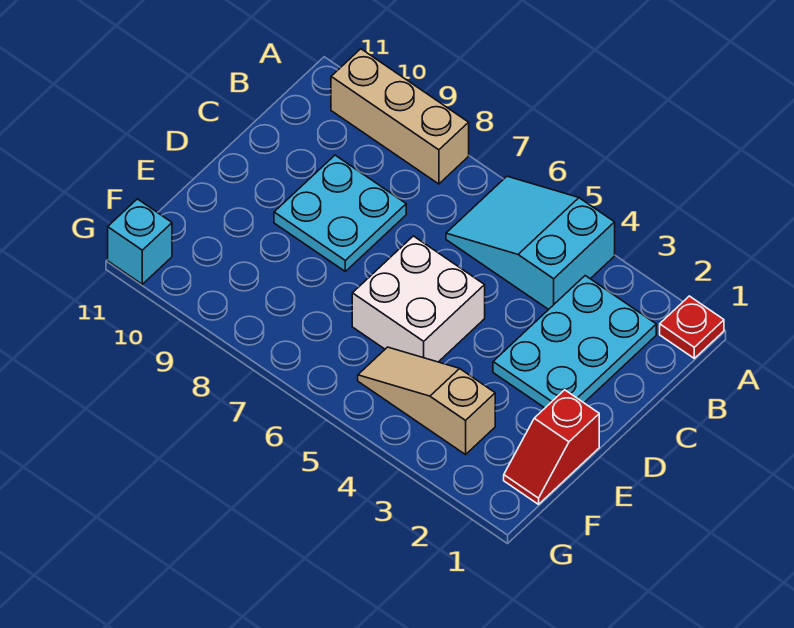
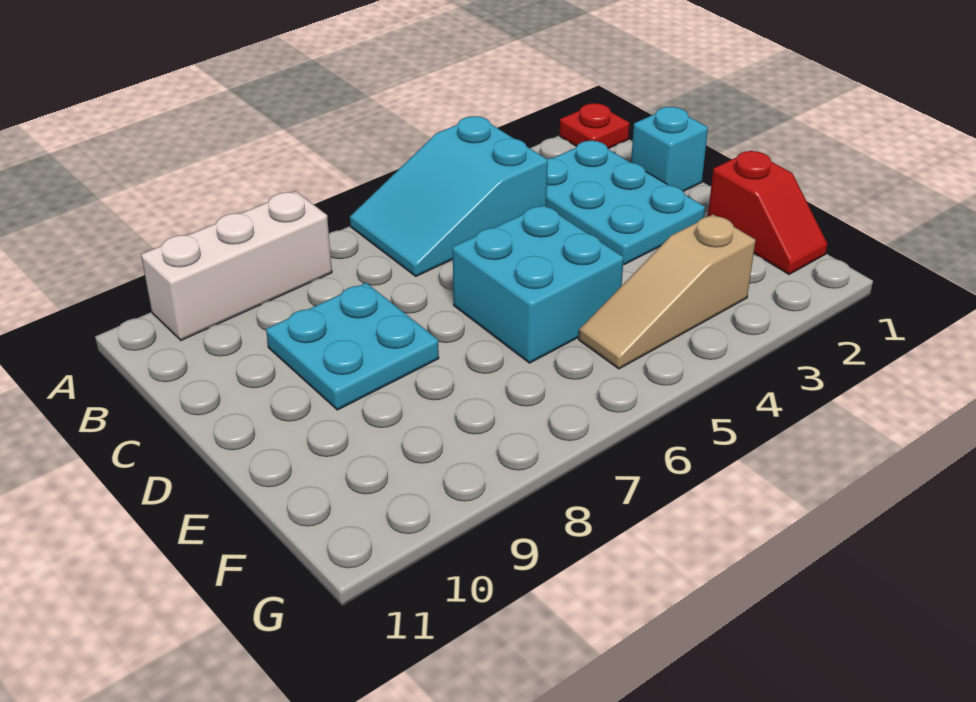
tan 1x3 brick [331,49,469,184] -> white 1x3 brick [141,191,332,340]
white 2x2 brick [352,236,485,362] -> cyan 2x2 brick [453,205,624,363]
cyan 1x1 brick [108,199,172,284] -> cyan 1x1 brick moved to [631,107,708,191]

